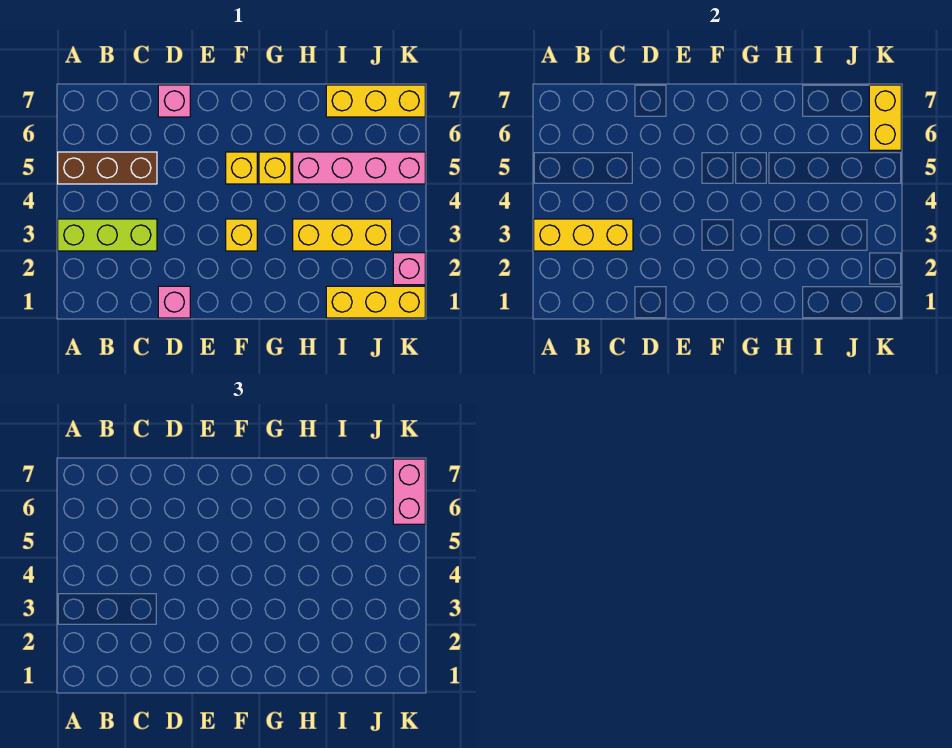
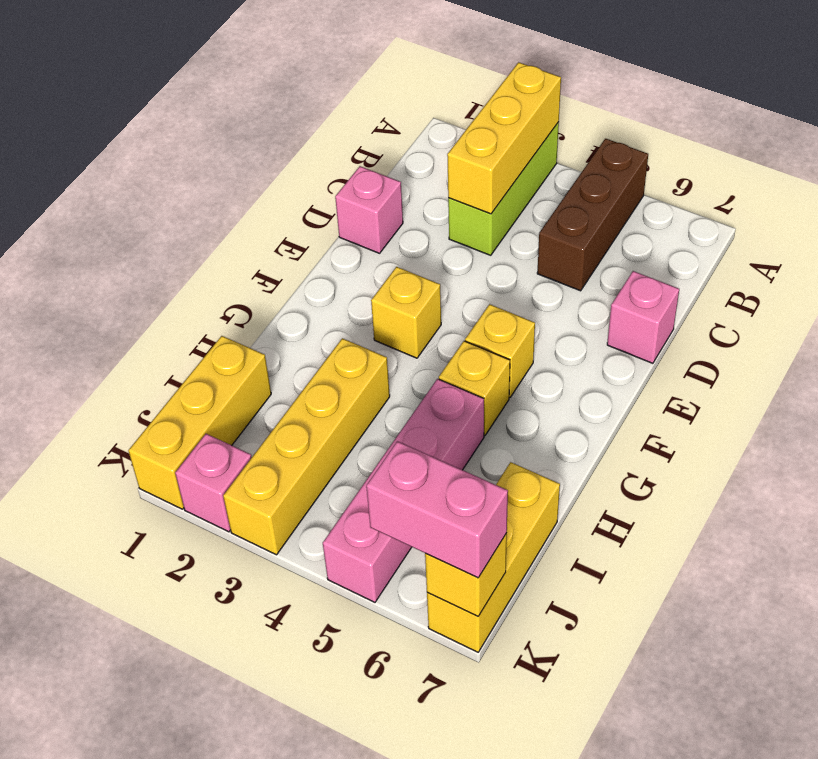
yellow 1x3 brick [293,219,392,251] -> yellow 1x4 brick [223,338,390,555]
yellow 1x2 brick [869,85,901,150] -> yellow 1x1 brick [425,533,507,616]

